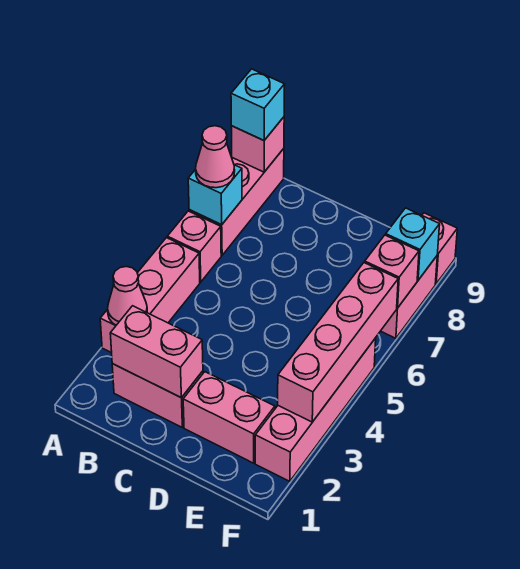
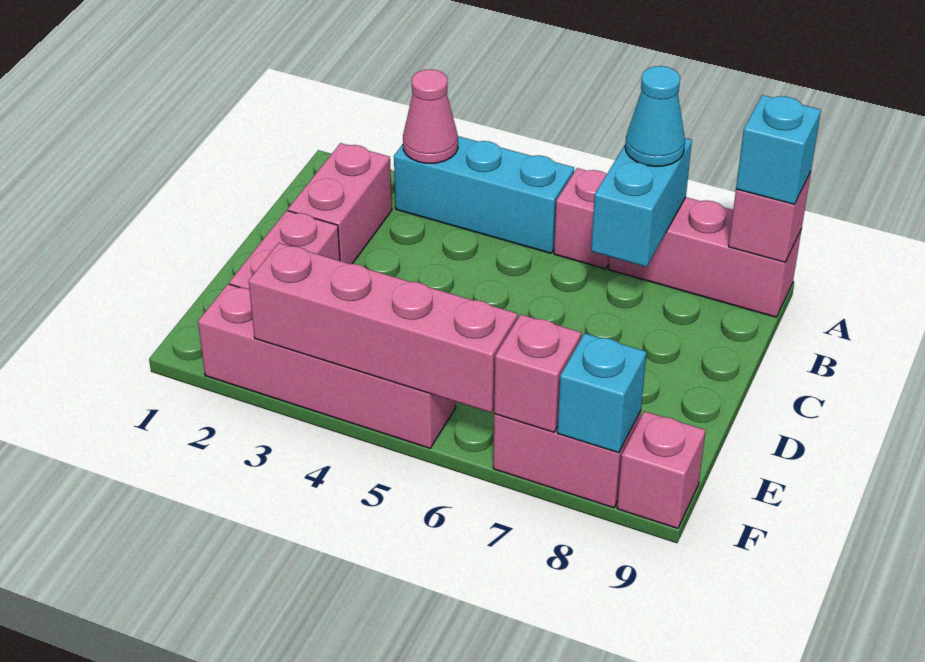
pink 1x3 brick [100,238,200,353] -> cyan 1x3 brick [394,136,574,253]
cyan 1x1 brick [188,165,242,225] -> cyan 1x2 brick [591,138,692,267]
pink 1x1 cone [196,126,235,188] -> cyan 1x1 cone [625,66,685,166]
pink 1x2 brick [110,306,203,398] -> none

